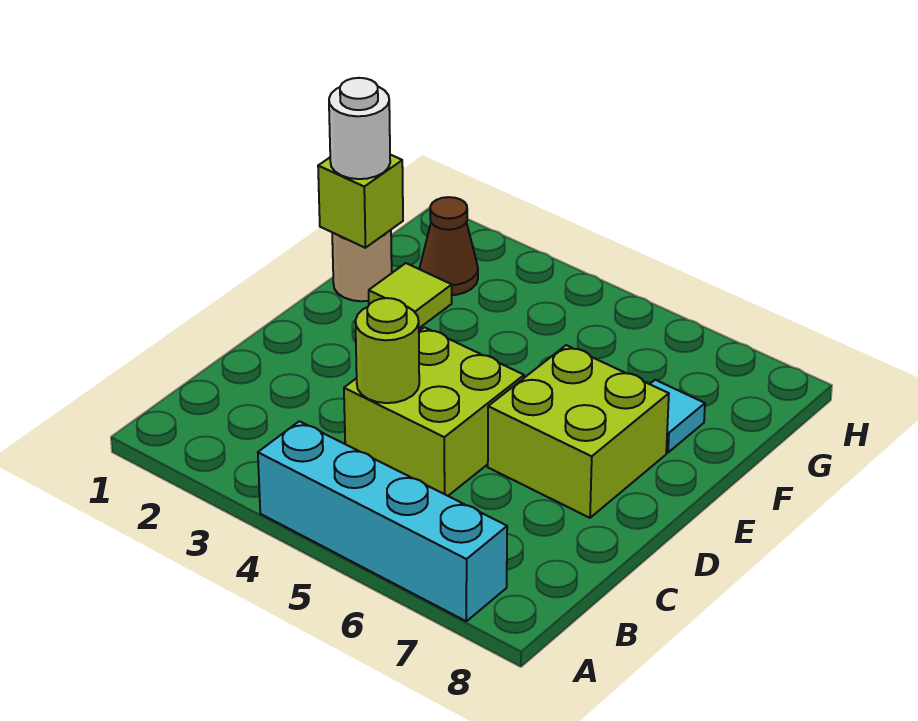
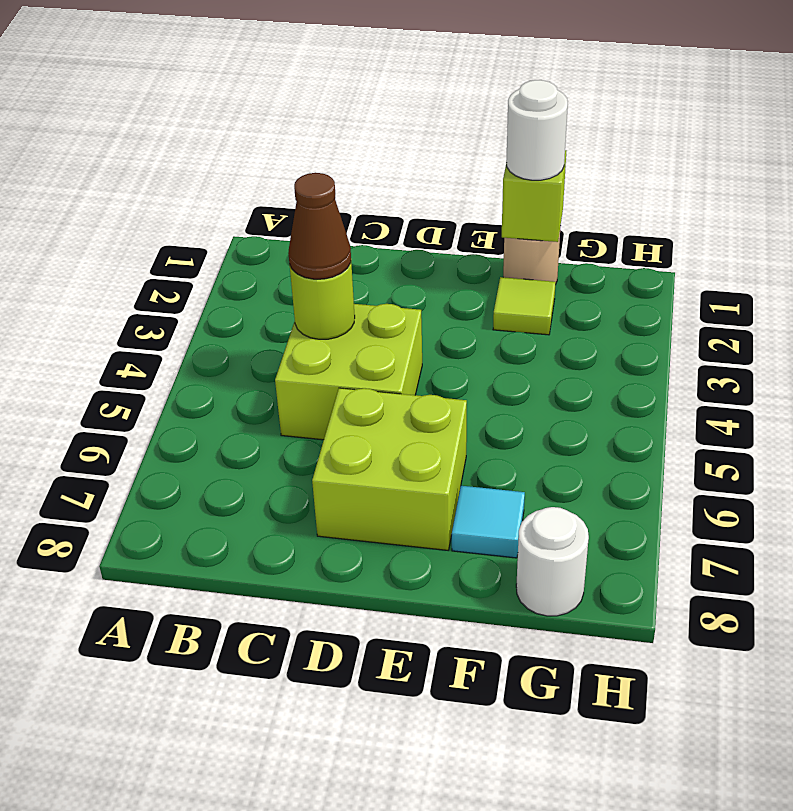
cyan 1x4 brick [258,421,507,621] -> none
brown 1x1 cone [420,197,478,295] -> brown 1x1 cone moved to [288,173,351,279]
none -> white 1x1 round brick [516,507,589,616]

